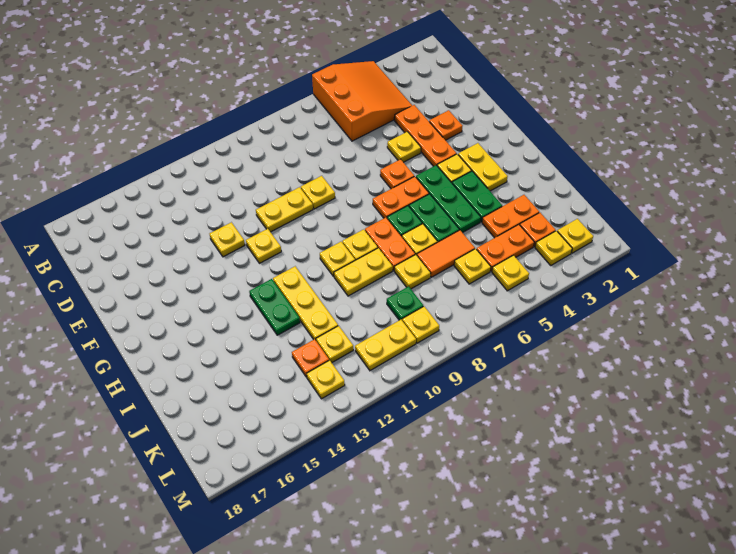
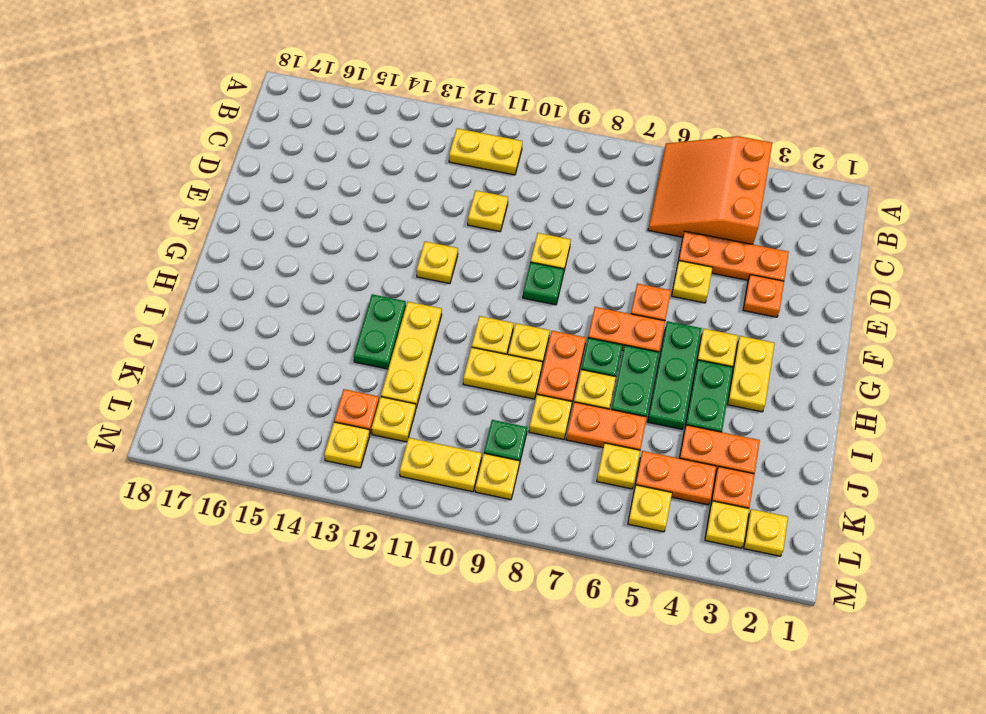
orange 3x3 slope [312,61,412,141] -> orange 3x3 slope turned to [648,136,772,244]
orange 1x3 plate [394,105,457,166] -> orange 1x3 plate turned to [678,231,789,281]
yellow 1x2 plate [256,187,313,232] -> yellow 1x2 plate moved to [449,128,523,175]
yellow 1x1 plate [210,222,245,257] -> yellow 1x1 plate moved to [468,190,508,232]
none -> green 1x1 plate [523,262,564,305]
orange 1x2 tile [417,230,475,277] -> orange 1x2 plate [566,402,647,450]

